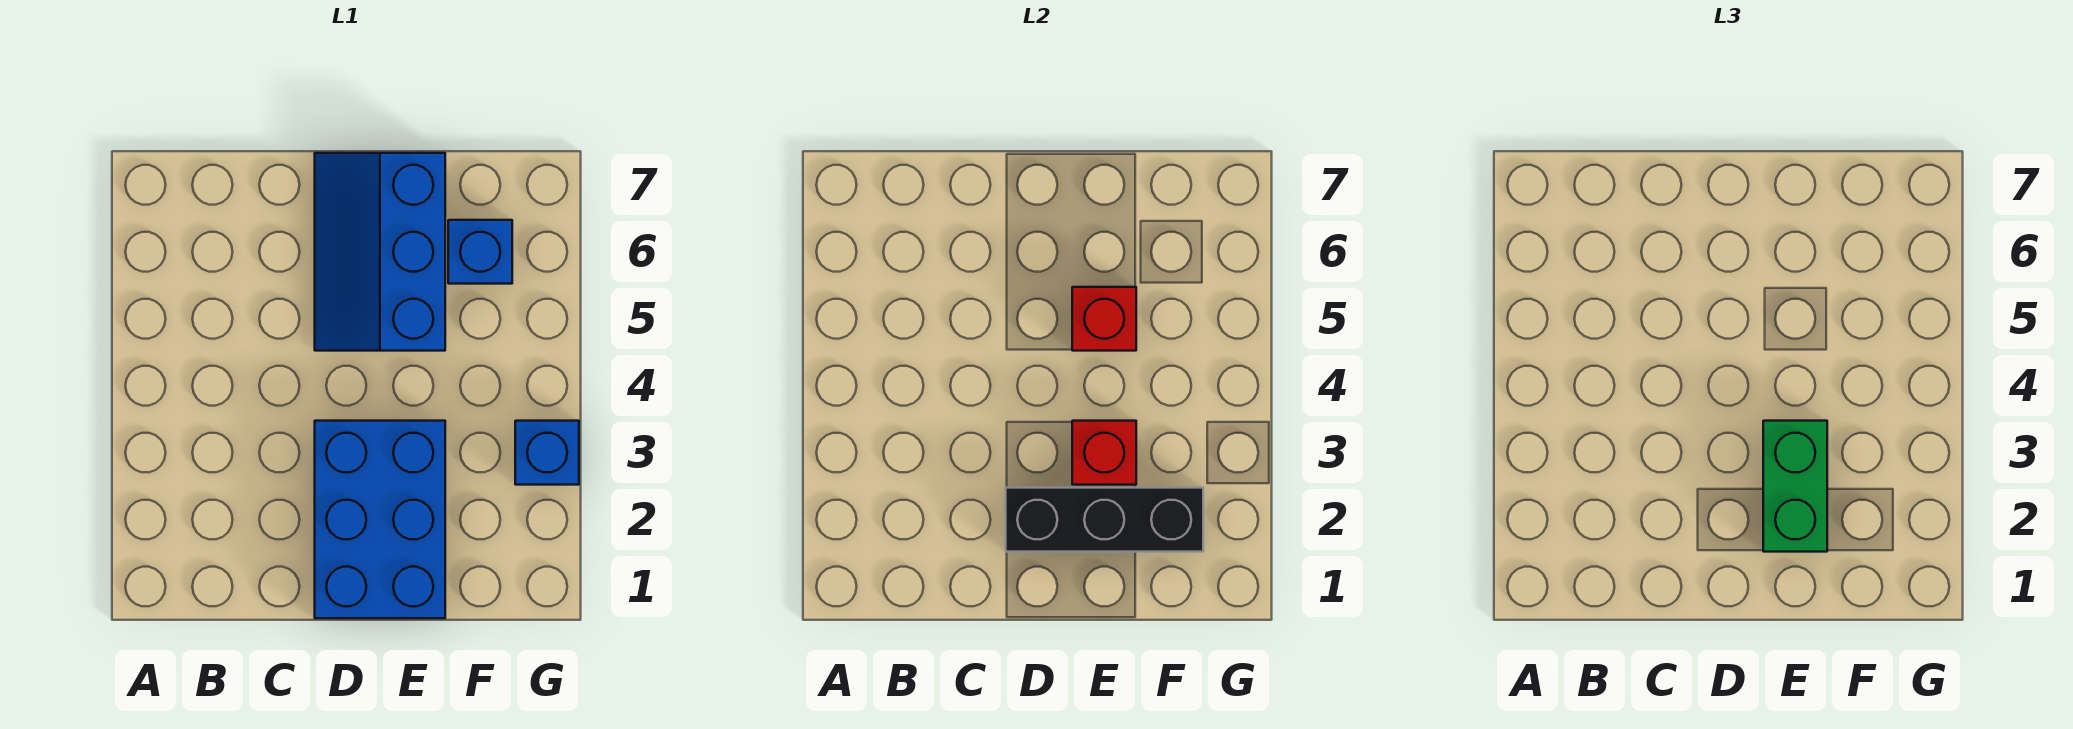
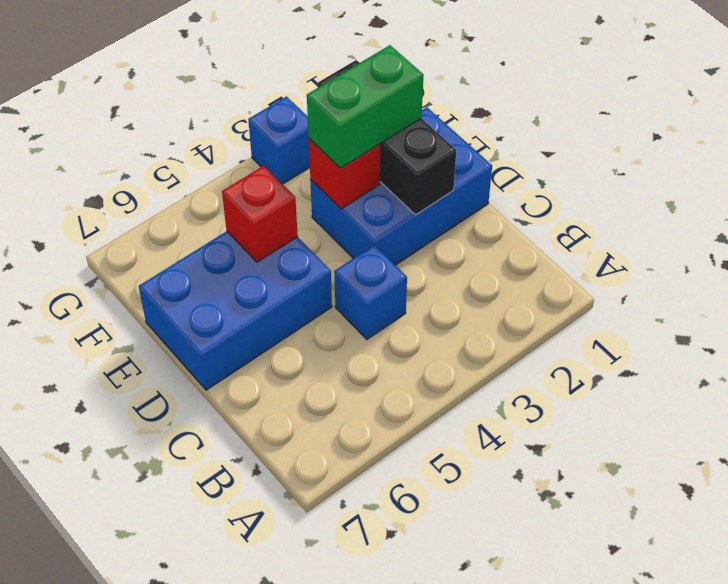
blue 2x3 slope [315,153,445,351] -> blue 2x3 brick [139,231,332,390]
blue 1x1 brick [448,220,512,284] -> blue 1x1 brick moved to [334,245,407,339]

